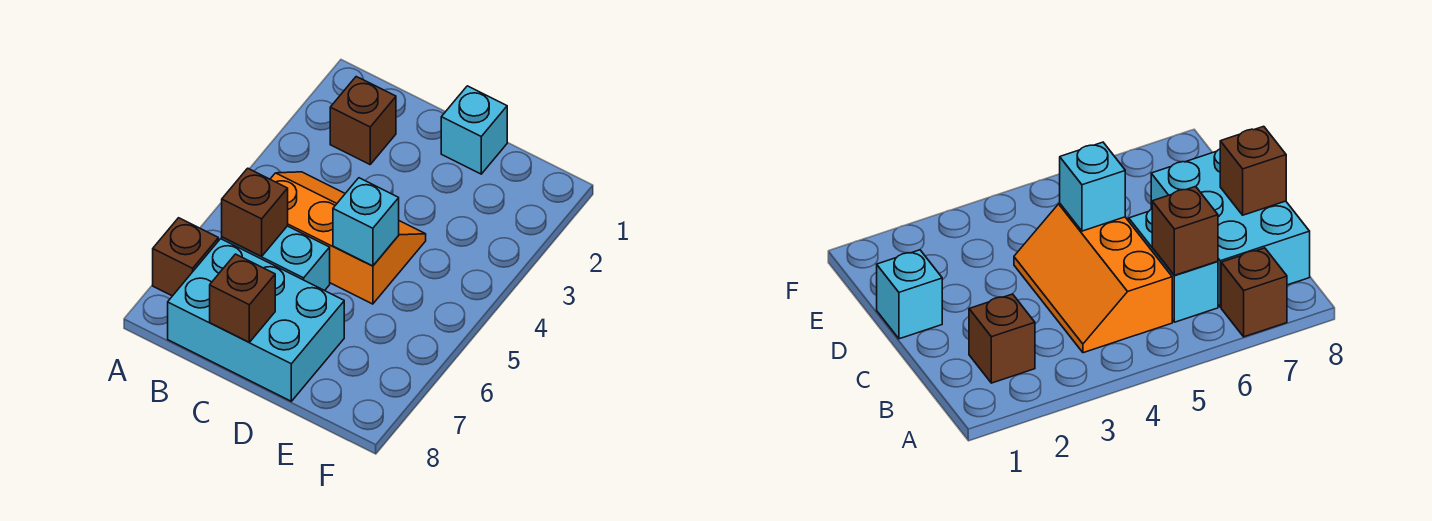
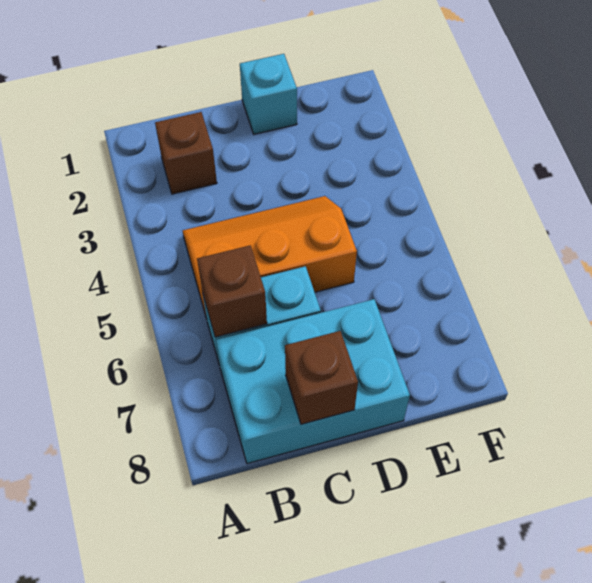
brown 1x1 brick [153,218,218,296] -> none
cyan 1x1 brick [333,178,399,266] -> none

